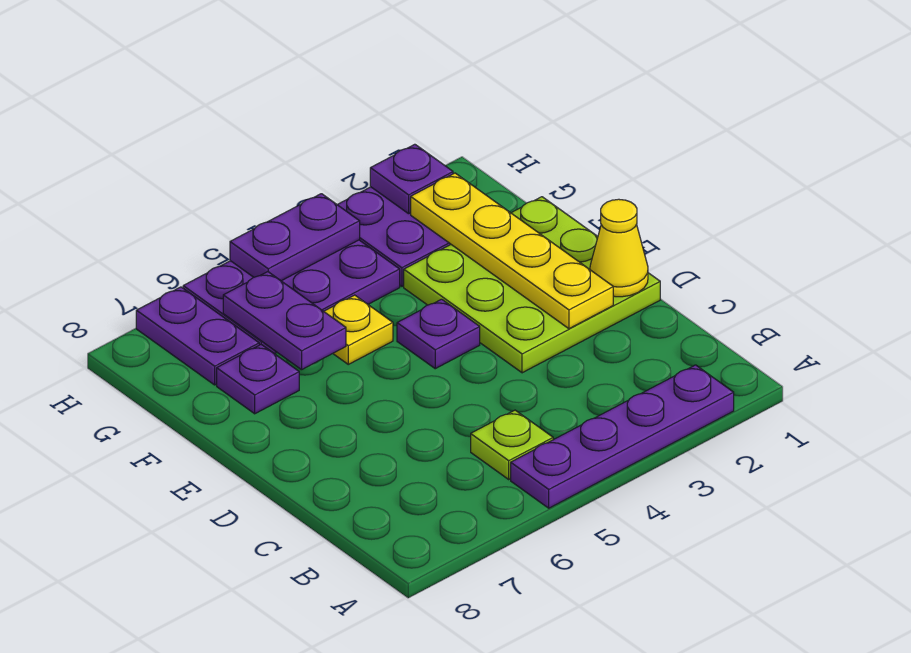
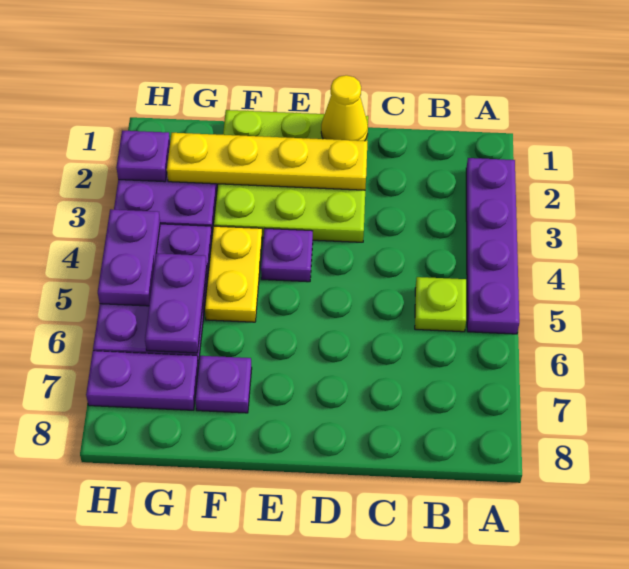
yellow 1x1 plate [324,295,393,364] -> yellow 1x2 plate [205,226,262,322]
purple 1x2 plate [223,272,346,370] -> purple 1x2 plate turned to [145,253,207,353]

